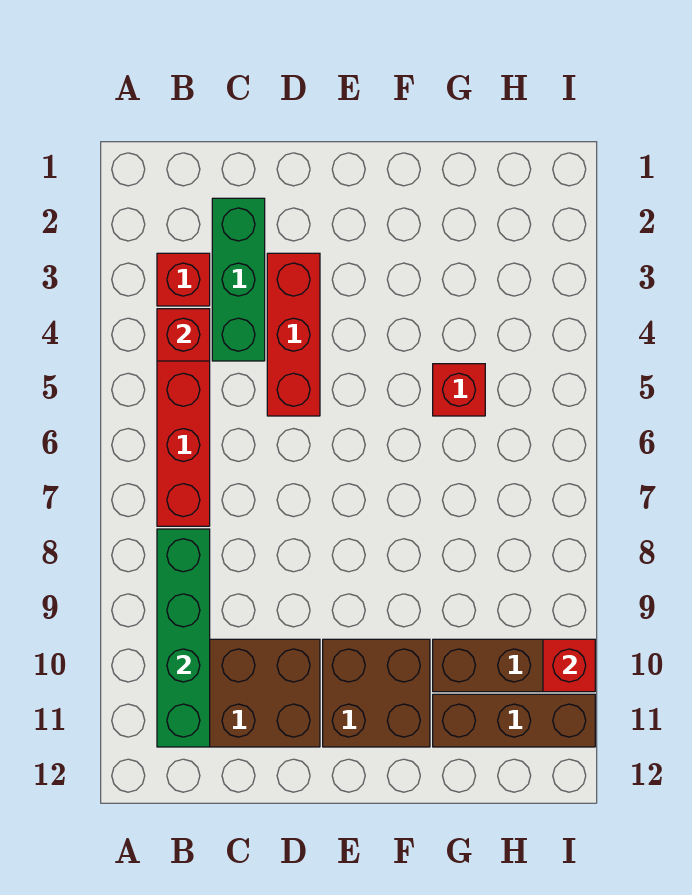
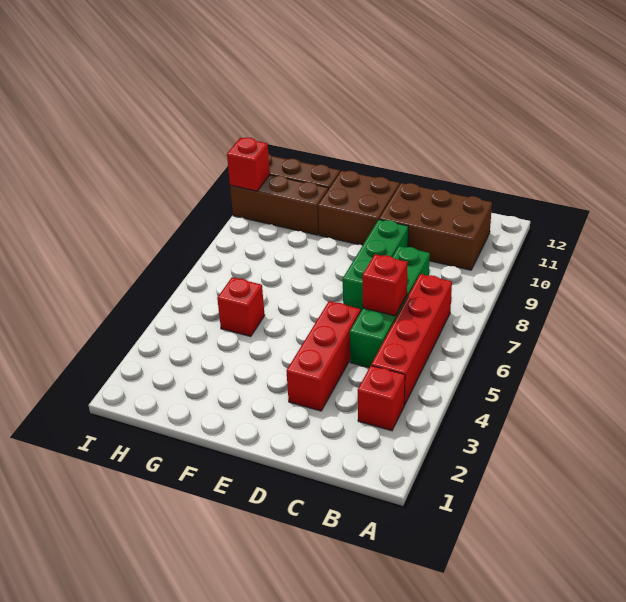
red 1x1 brick [157,309,210,361] -> red 1x1 brick moved to [363,254,408,316]
green 1x4 brick [157,529,210,747] -> green 1x4 brick moved to [350,246,430,368]
green 1x3 brick [212,198,265,361] -> green 1x3 brick moved to [343,220,408,311]

